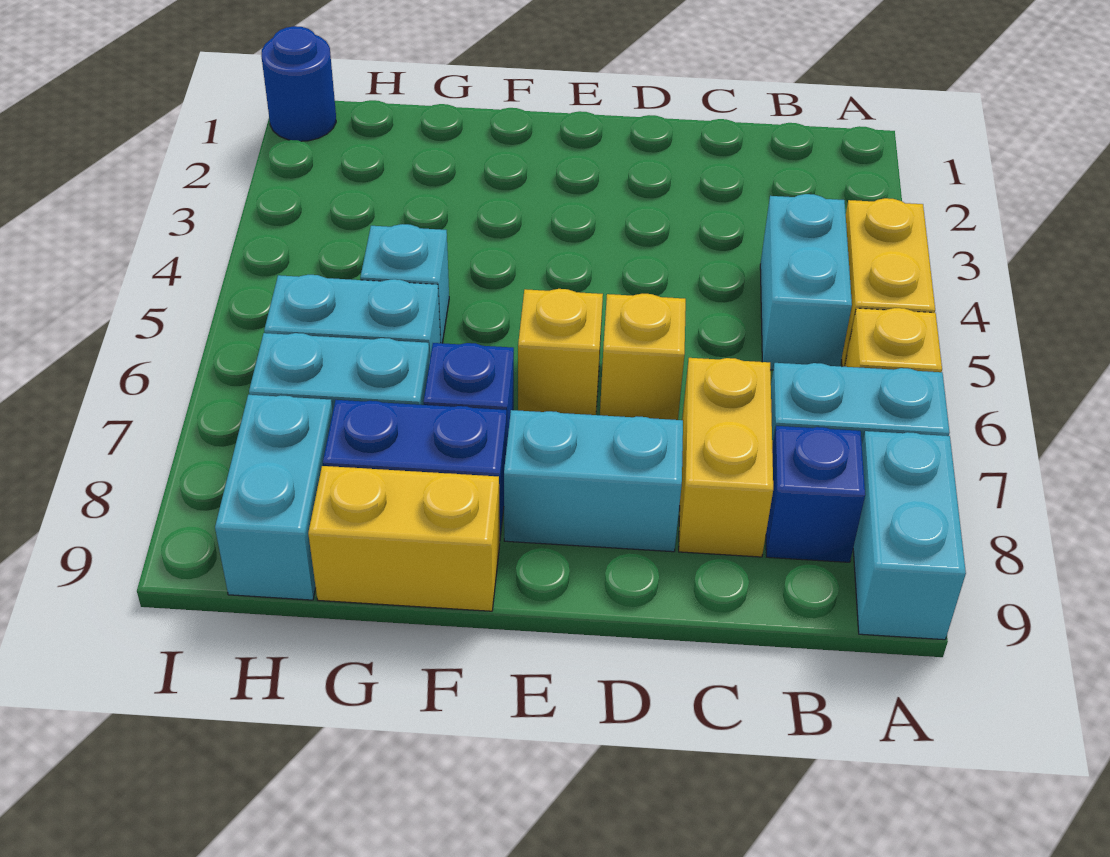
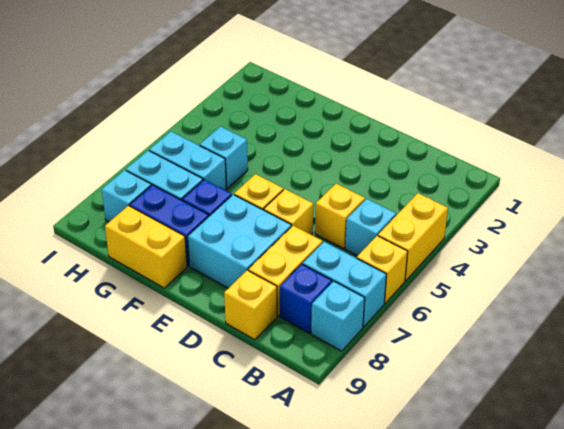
cyan 1x2 brick [853,431,966,640] -> cyan 1x1 brick [311,281,365,351]
cyan 1x2 brick [760,194,852,370] -> cyan 1x1 brick [345,199,396,256]
none -> yellow 1x1 brick [315,184,365,249]
none -> yellow 1x1 brick [224,270,277,340]
cyan 1x2 brick [504,410,683,552] -> cyan 2x2 brick [188,195,291,288]
cyan 1x2 brick [215,395,333,600] -> cyan 1x1 brick [102,170,151,222]
blue 1x1 round brick [261,26,336,141] -> none

